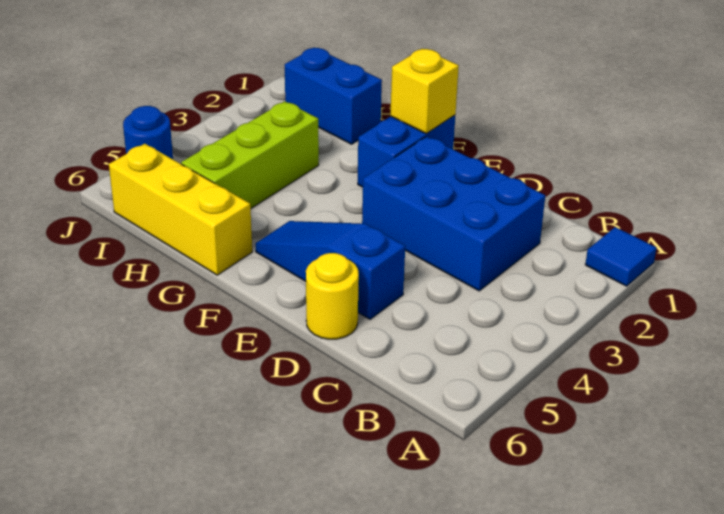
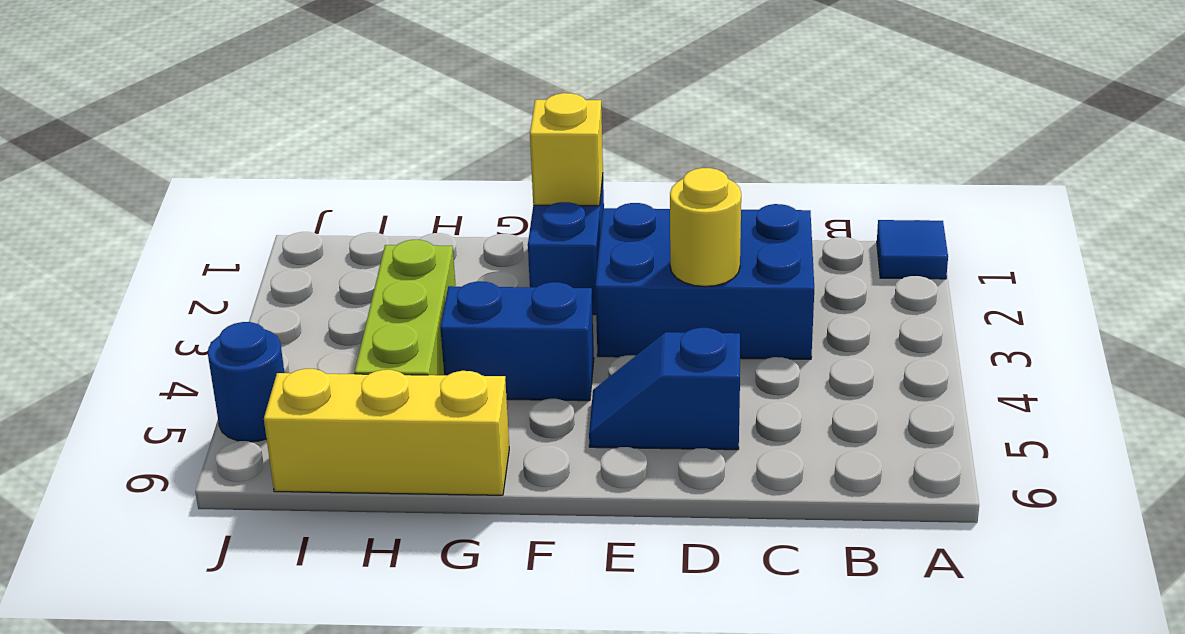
blue 1x3 slope [256,221,405,319] -> blue 1x2 slope [589,328,740,450]
yellow 1x1 round brick [306,253,359,339] -> yellow 1x1 round brick moved to [670,168,741,287]
blue 1x2 brick [285,47,382,144] -> blue 1x2 brick moved to [440,281,594,401]

